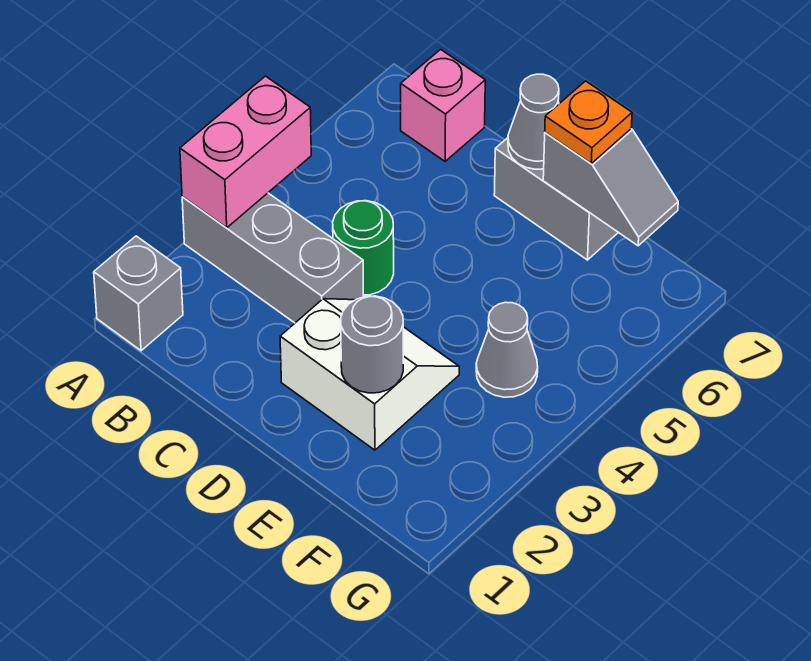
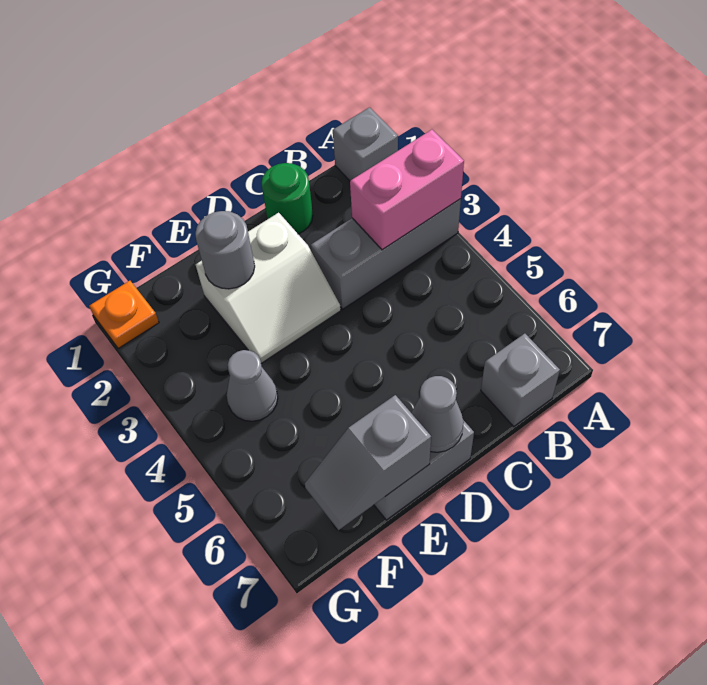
pink 1x2 brick [180,76,311,228] -> pink 1x2 brick turned to [350,130,464,250]
pink 1x1 brick [401,49,485,161] -> grey 1x1 brick [481,334,560,427]
green 1x1 round brick [333,201,394,295] -> green 1x1 round brick moved to [261,163,313,234]
orange 1x1 plate [545,81,632,163] -> orange 1x1 plate moved to [89,281,159,349]

